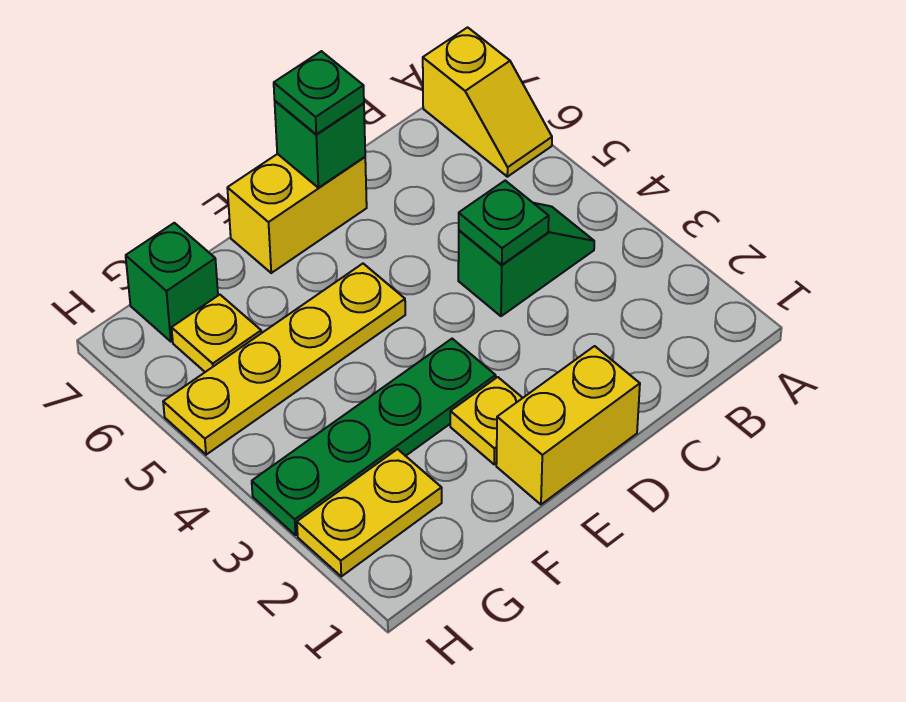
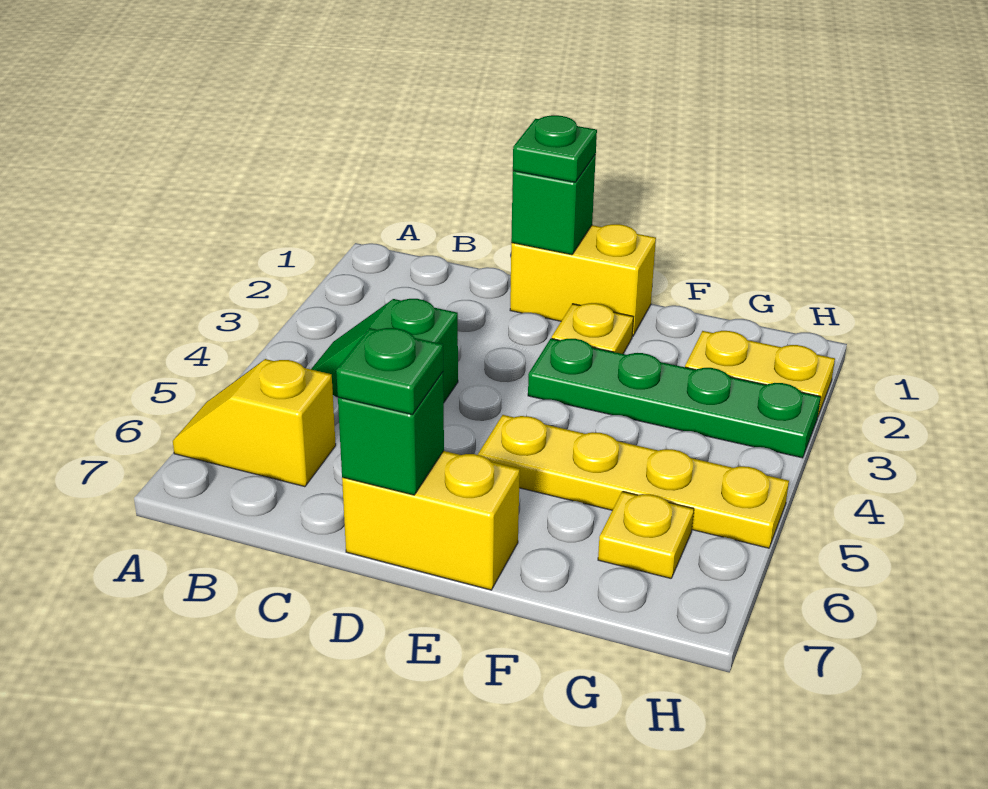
yellow 1x2 slope [423,27,552,177] -> yellow 1x2 slope turned to [173,359,336,487]
green 1x1 plate [459,181,549,265] -> green 1x1 plate moved to [513,115,597,182]
green 1x1 brick [126,223,218,342] -> green 1x1 brick moved to [511,155,596,255]

